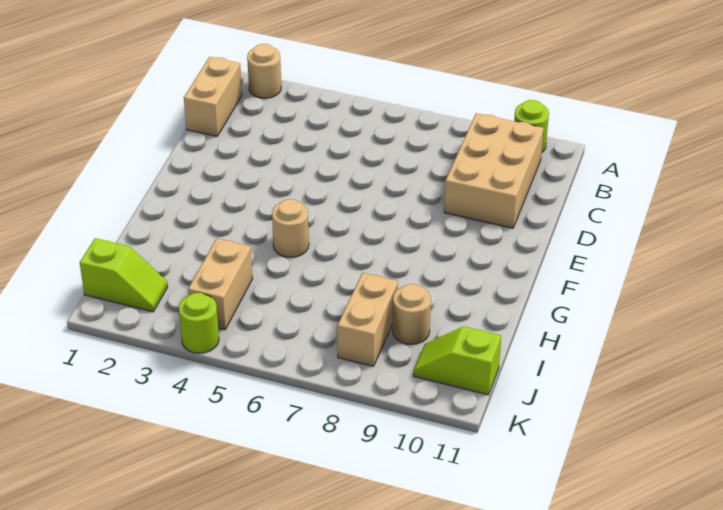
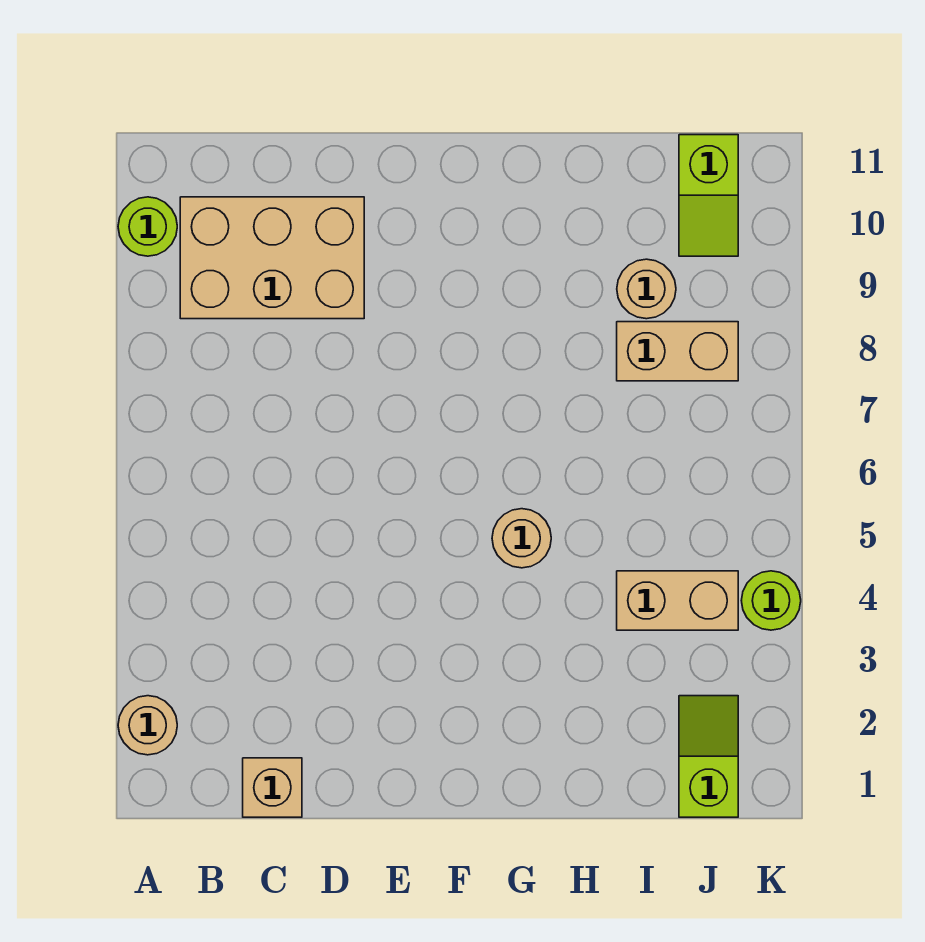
tan 1x2 brick [184,57,242,136] -> tan 1x1 brick [243,758,302,817]

